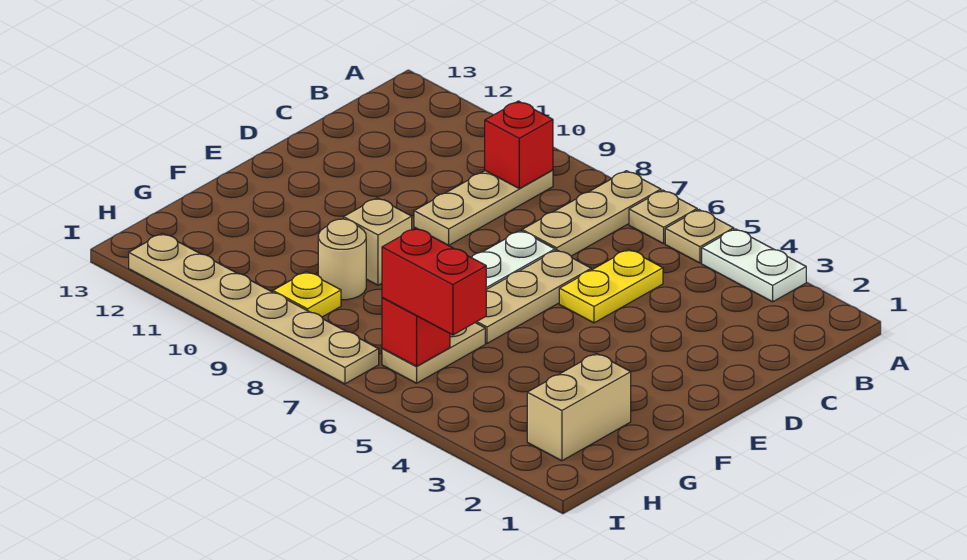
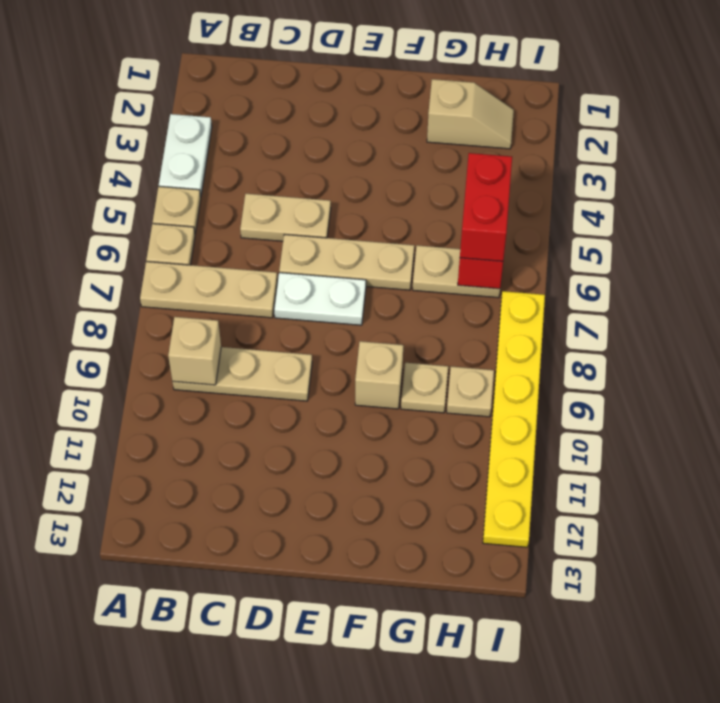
red 1x1 brick [485,101,553,188] -> tan 1x1 brick [168,317,221,385]
yellow 1x2 plate [559,249,663,323] -> tan 1x2 plate [240,194,331,241]
tan 1x2 brick [527,353,631,461] -> tan 1x2 slope [427,79,514,149]
tan 1x1 round brick [318,219,366,300] -> tan 1x1 plate [401,363,448,413]
yellow 1x1 plate [273,272,341,317] -> tan 1x1 plate [447,366,494,417]
tan 1x6 plate [129,233,379,384] -> yellow 1x6 plate [483,291,545,547]

